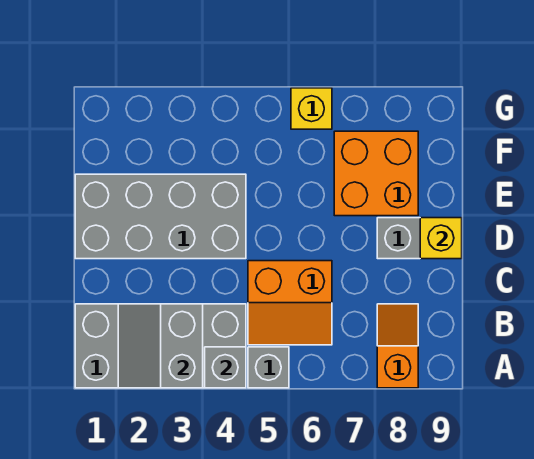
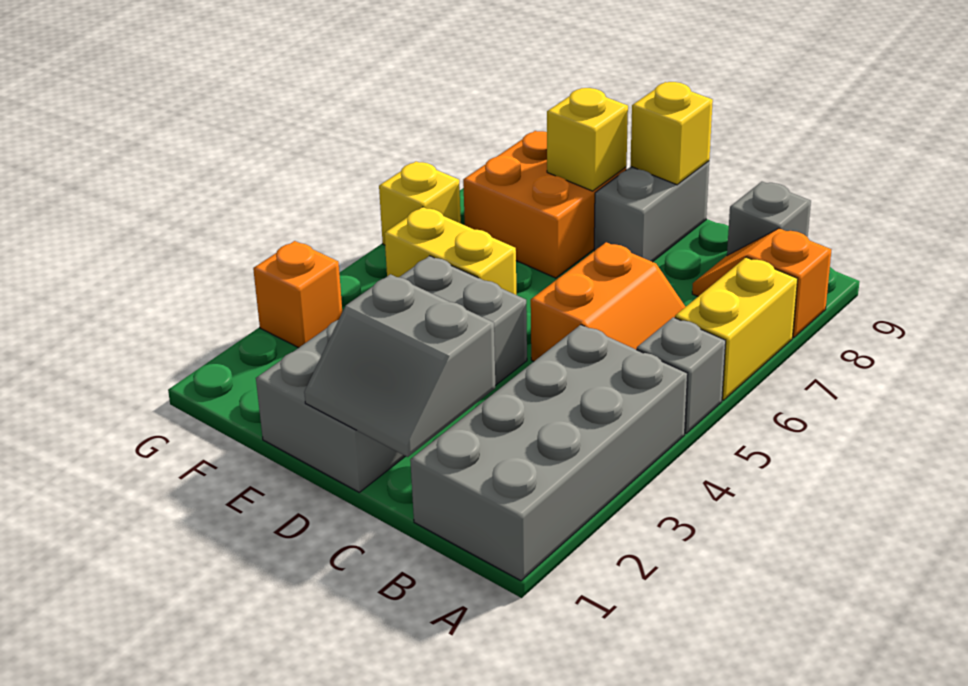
grey 2x2 slope [118,304,203,388] -> grey 2x2 slope moved to [304,274,495,457]
grey 1x1 brick [205,347,246,388] -> grey 1x1 brick moved to [727,182,811,256]
none -> yellow 1x2 brick [675,257,798,400]
none -> yellow 1x2 brick [384,207,516,295]
none -> yellow 1x1 brick [547,88,628,191]
none -> orange 1x1 brick [253,241,342,348]

